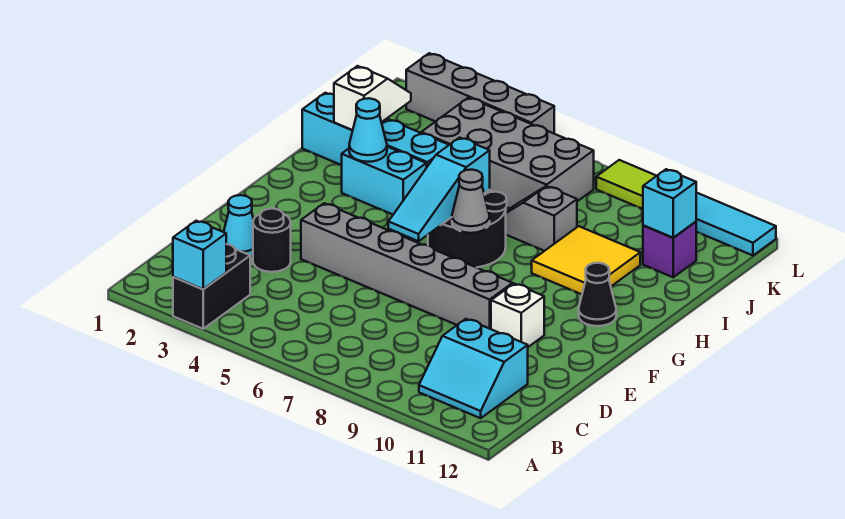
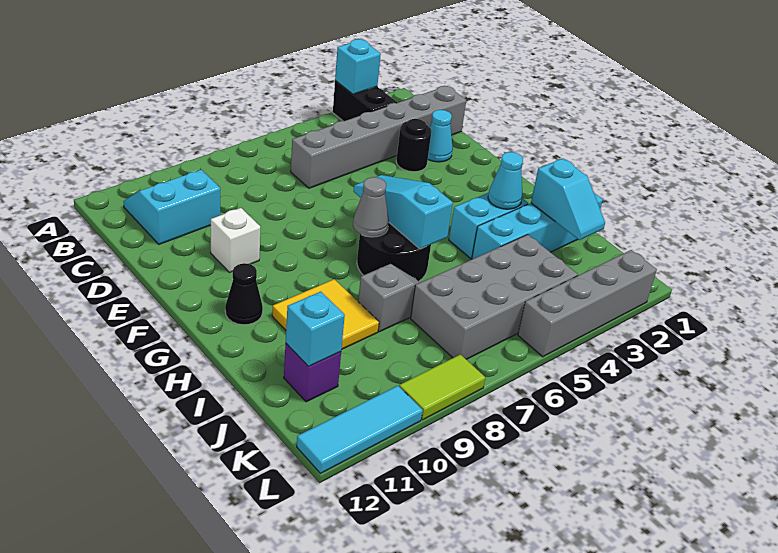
grey 1x6 brick [301,203,513,329] -> grey 1x6 brick moved to [291,86,466,188]
white 1x2 slope [334,66,411,130] -> cyan 1x2 slope [531,158,605,240]

